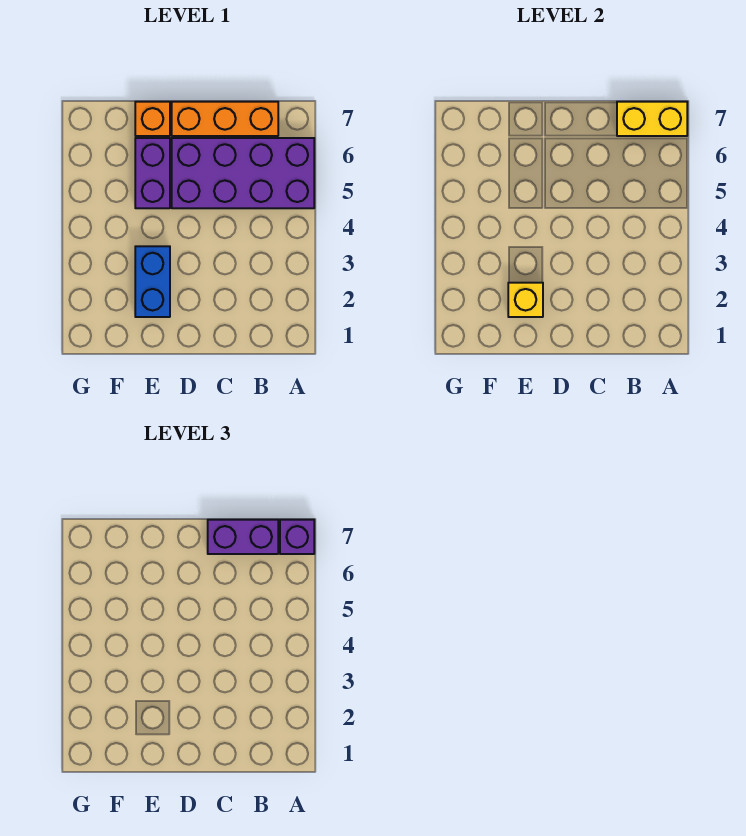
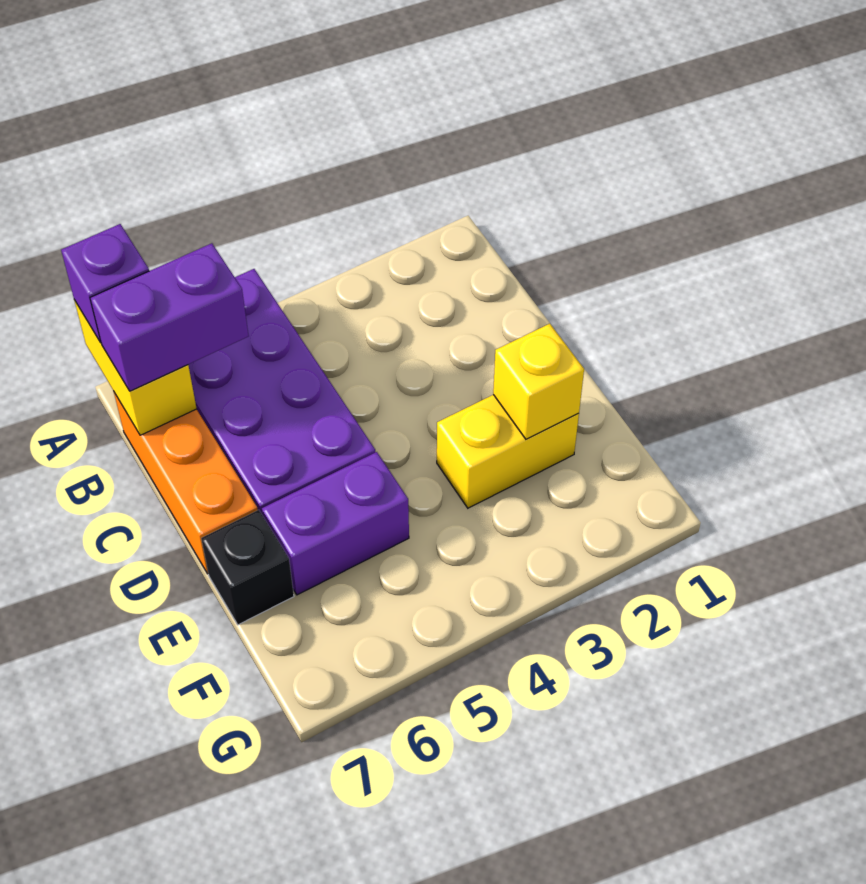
purple 1x2 brick [208,520,278,554] -> purple 1x2 brick turned to [90,243,249,391]
blue 1x2 brick [135,246,170,317] -> yellow 1x2 brick [437,395,579,508]
orange 1x1 brick [135,102,170,136] -> black 1x1 brick [201,510,294,625]

